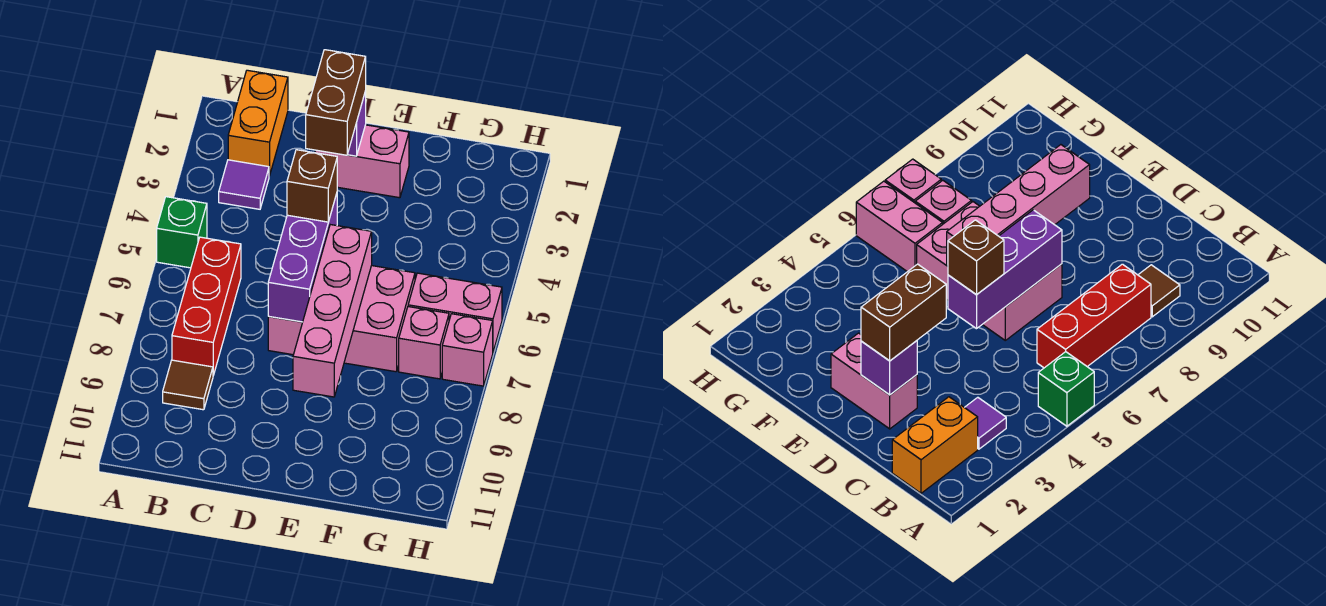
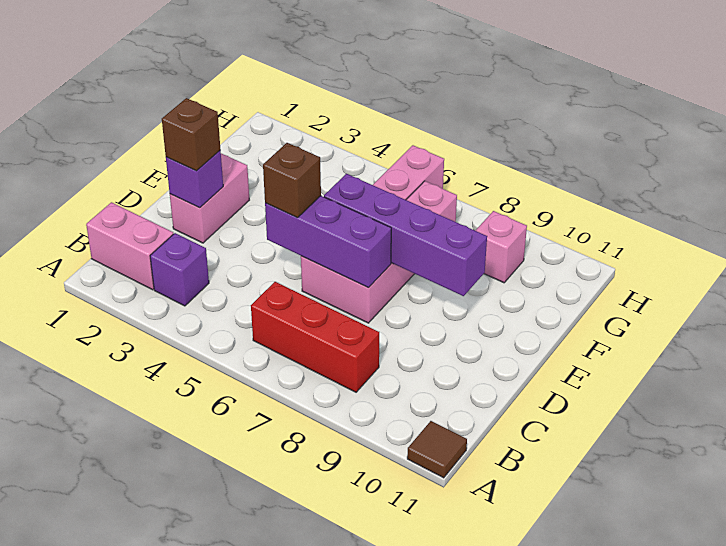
green 1x1 brick [157,197,207,268] -> none
orange 1x2 brick [228,70,288,176] -> pink 1x2 brick [86,202,173,290]
purple 1x1 tile [219,160,269,209] -> purple 1x1 brick [150,233,209,306]
brown 1x1 tile [163,360,213,410] -> brown 1x1 tile moved to [407,421,467,478]
brown 1x2 brick [306,50,366,155] -> brown 1x1 brick [162,98,220,171]
pink 1x4 brick [293,225,372,397] -> purple 1x4 brick [324,174,487,296]
pink 1x1 brick [442,314,493,386] -> pink 1x1 brick moved to [475,211,527,283]

